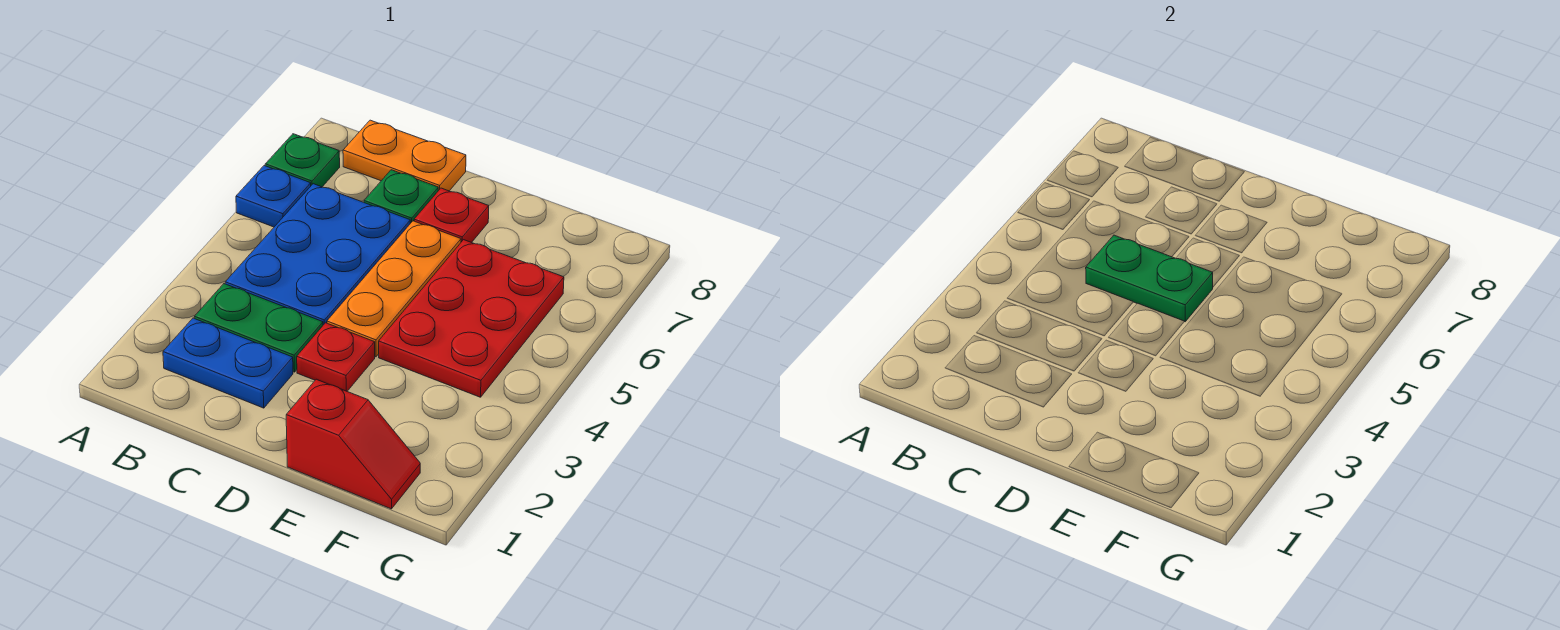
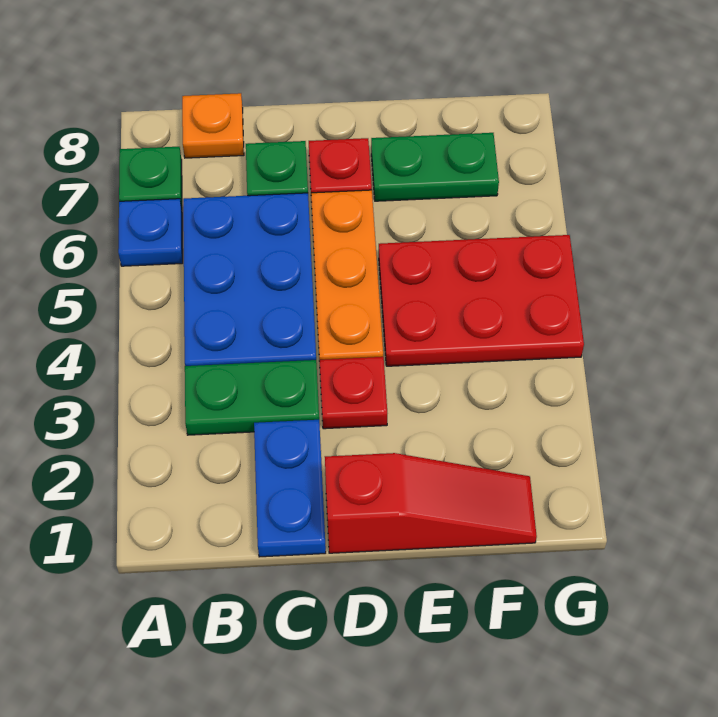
blue 1x2 plate [163,318,293,408] -> blue 1x2 plate turned to [254,420,326,557]
orange 1x2 plate [343,120,466,191] -> orange 1x1 plate [182,93,244,158]
green 1x2 plate [1086,235,1213,322] -> green 1x2 plate moved to [371,133,499,201]
red 1x2 slope [286,379,420,509] -> red 1x3 slope [325,453,537,553]
red 2x3 plate [379,240,564,397] -> red 2x3 plate turned to [379,235,584,366]

